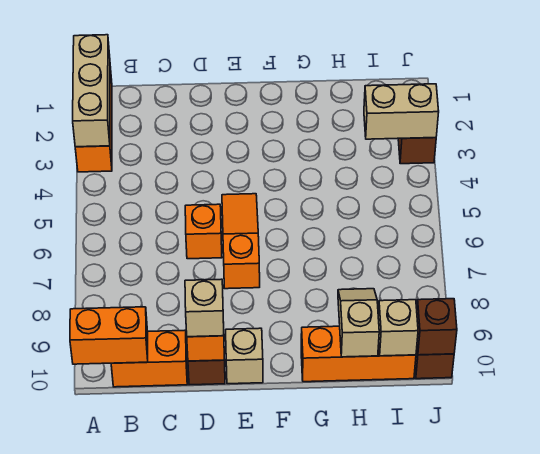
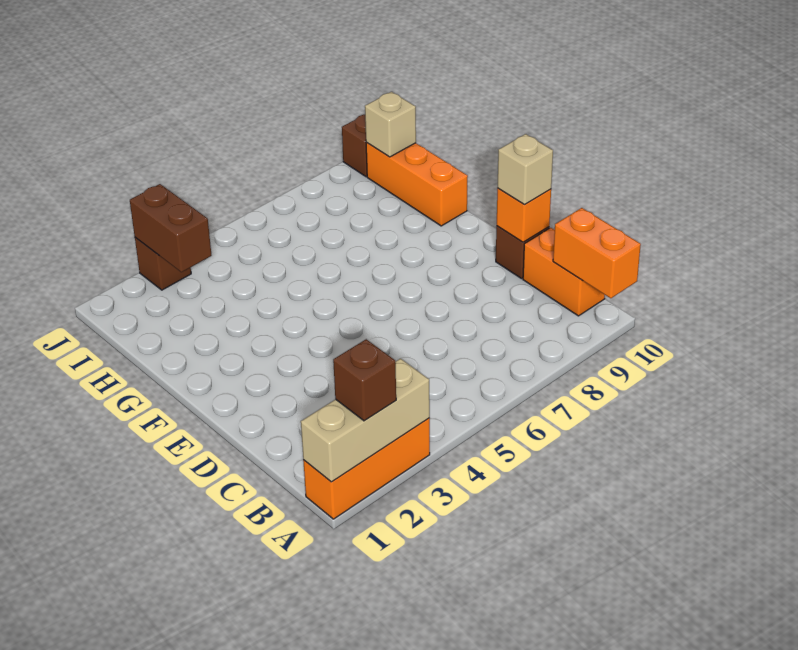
orange 1x1 brick [185,204,222,259] -> none
orange 1x3 slope [222,194,260,289] -> none
tan 1x1 brick [226,328,263,384] -> none
tan 1x2 slope [338,289,379,357] -> none
tan 1x2 brick [364,84,439,139] -> brown 1x2 brick [130,184,212,272]
brown 1x1 brick [417,299,457,355] -> brown 1x1 brick moved to [333,339,396,421]

